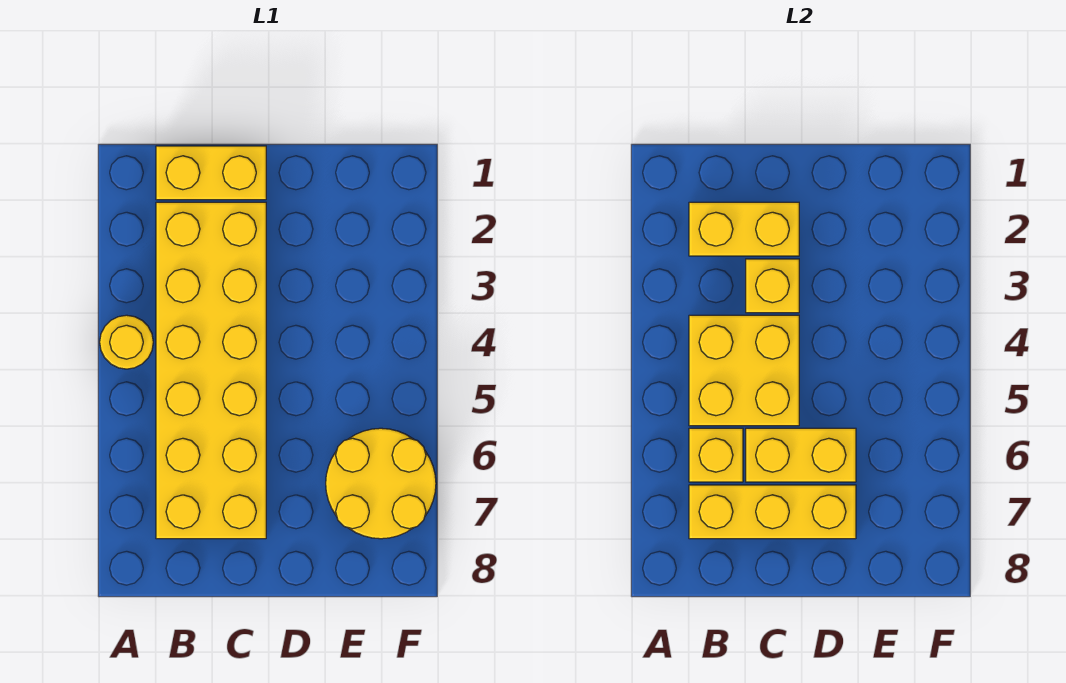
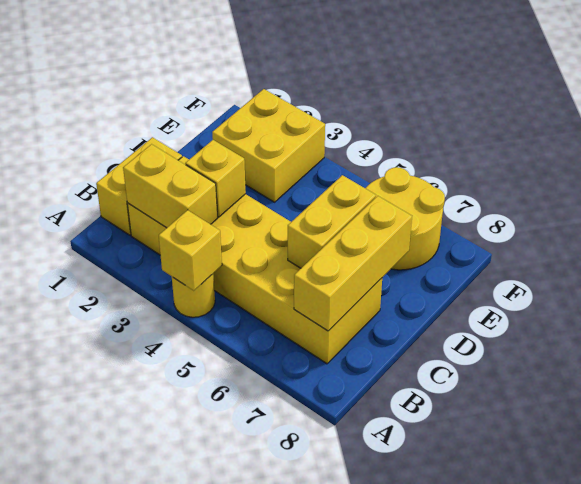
yellow 1x2 brick [689,202,799,256] -> yellow 1x2 brick turned to [123,144,218,228]
yellow 2x2 brick [689,315,799,426] -> yellow 2x2 brick moved to [212,89,325,202]
yellow 1x1 brick [689,428,743,482] -> yellow 1x1 brick moved to [159,210,222,291]

